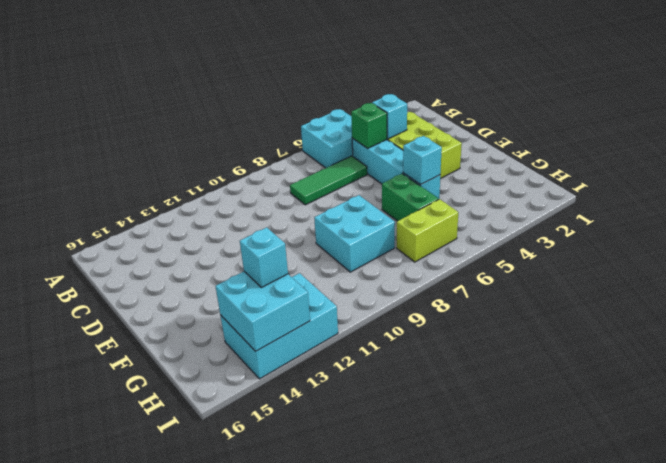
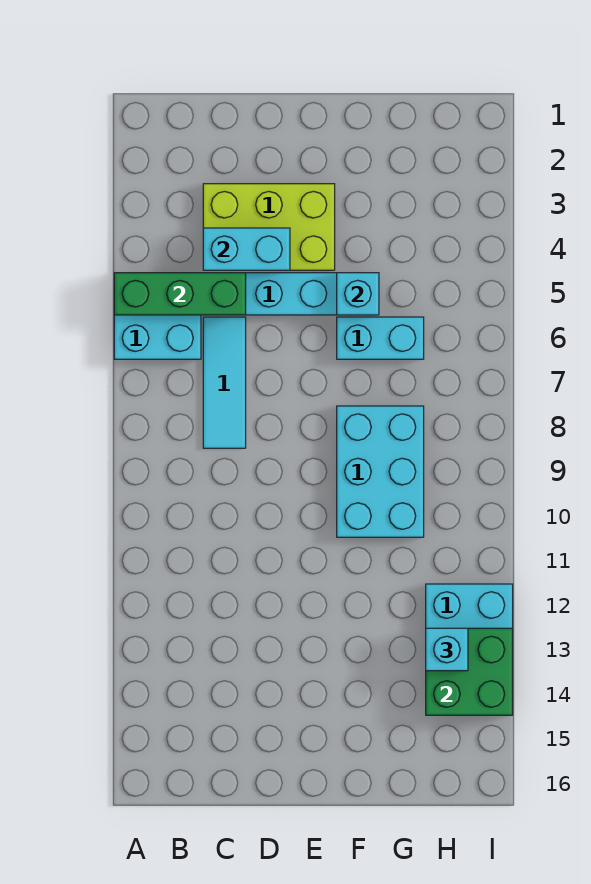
cyan 1x1 brick [372,94,407,139] -> cyan 1x2 brick [203,228,290,270]
green 1x1 brick [351,103,387,148] -> green 1x3 brick [114,273,246,315]
green 1x3 tile [290,156,367,205] -> cyan 1x3 tile [203,317,246,448]
green 1x2 brick [382,174,439,221] -> cyan 1x2 brick [337,317,424,359]
cyan 2x2 brick [314,195,395,272] -> cyan 2x3 brick [337,406,424,537]
lime 1x2 brick [397,199,458,262] -> none
cyan 2x2 brick [215,272,310,351] -> green 2x2 brick [426,628,513,715]

